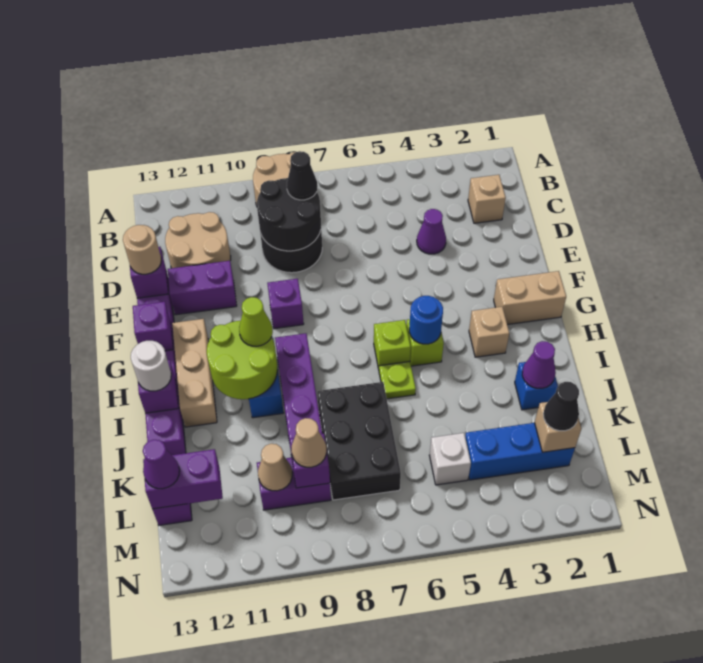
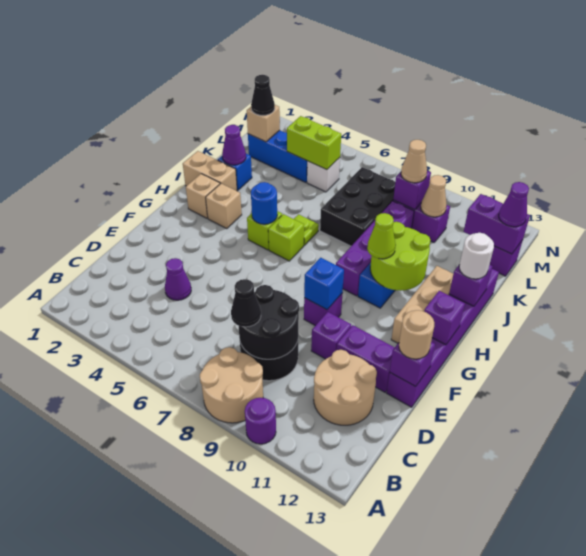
none -> purple 1x1 round brick [245,398,276,444]
tan 1x1 brick [468,175,506,223] -> tan 1x1 brick moved to [186,174,220,218]
none -> purple 1x1 brick [311,312,351,359]
none -> blue 1x1 brick [304,258,344,310]
tan 1x2 brick [494,271,566,325] -> tan 1x2 brick moved to [183,151,237,191]
none -> lime 1x2 brick [287,116,341,170]

